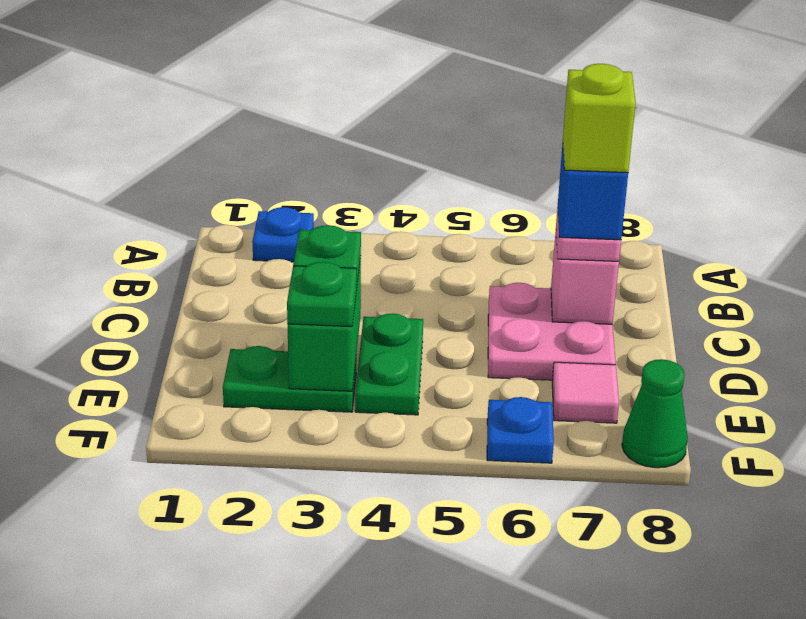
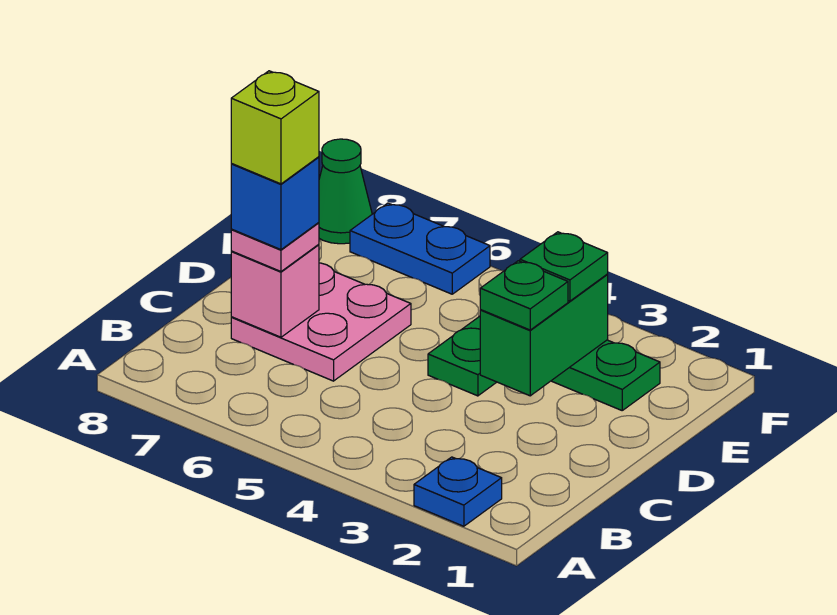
pink 1x1 tile [552,362,619,423] -> none
blue 1x1 plate [487,397,554,463] -> blue 1x2 plate [350,203,490,294]

